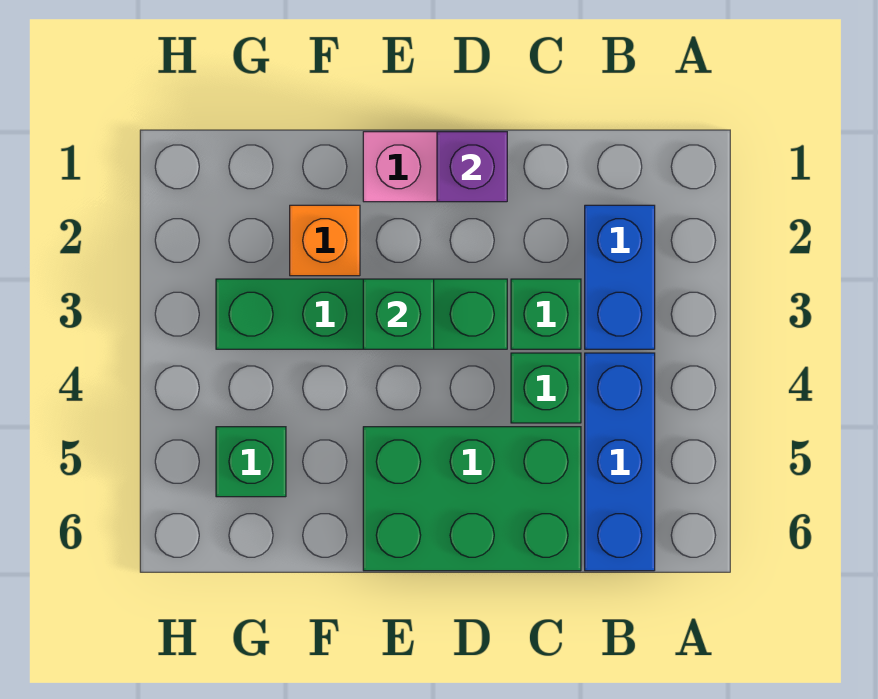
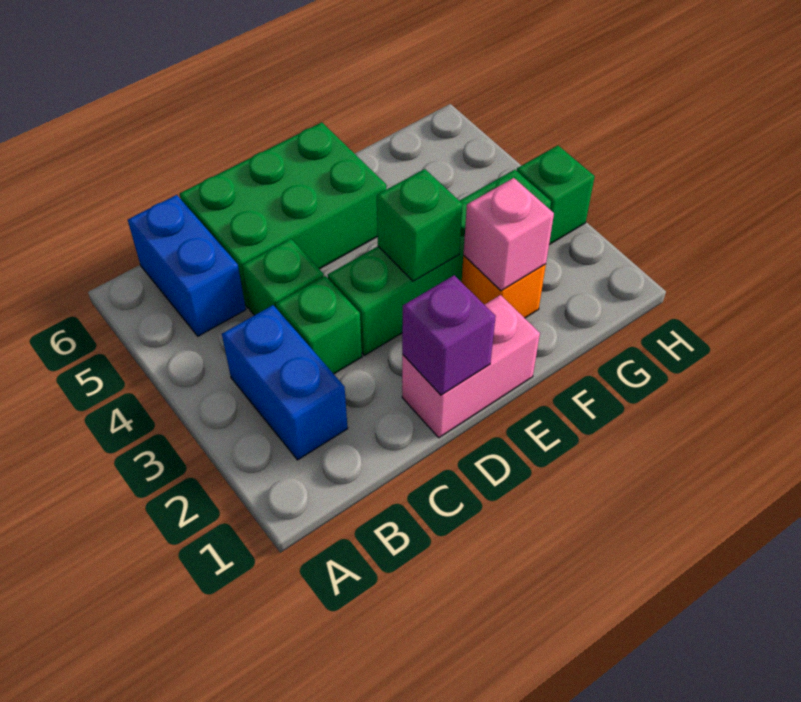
blue 1x3 brick [585,353,655,571] -> blue 1x2 brick [128,195,246,336]
none -> pink 1x1 brick [463,178,554,291]
green 1x1 brick [216,427,286,497] -> green 1x1 brick moved to [517,146,595,245]

